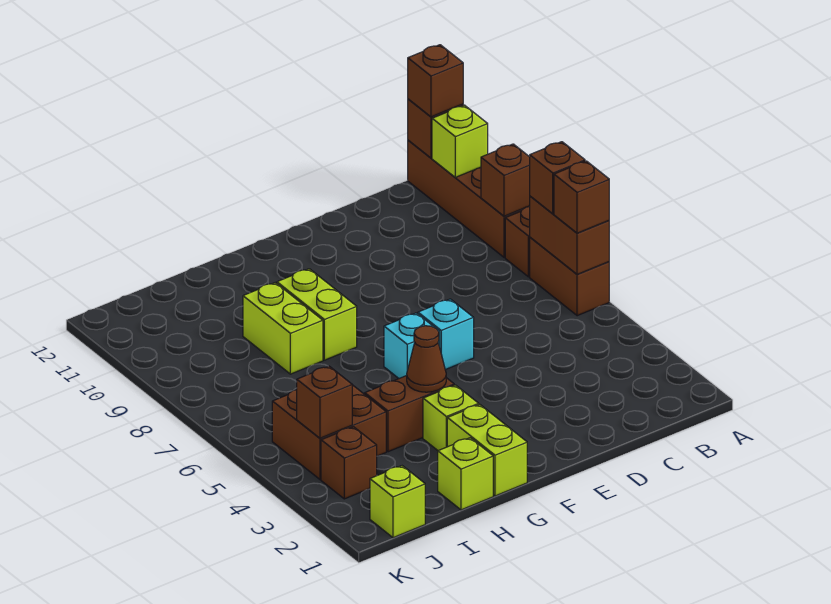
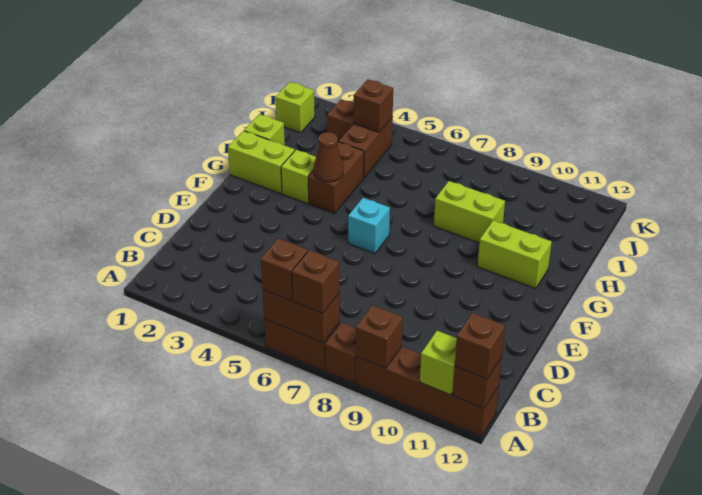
cyan 1x1 brick [418,299,474,370] -> none
lime 1x2 brick [277,269,357,360] -> lime 1x2 brick moved to [478,220,552,288]
brown 2x2 brick [272,385,386,479] -> brown 1x2 brick [339,117,393,177]

